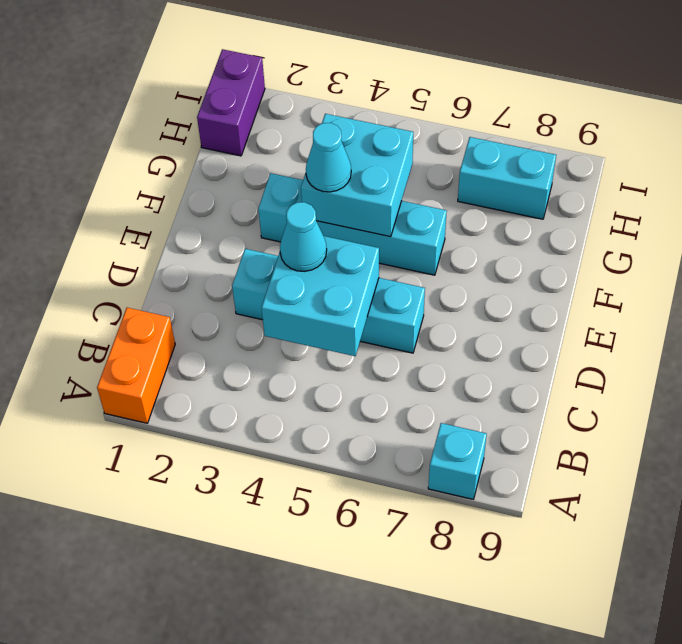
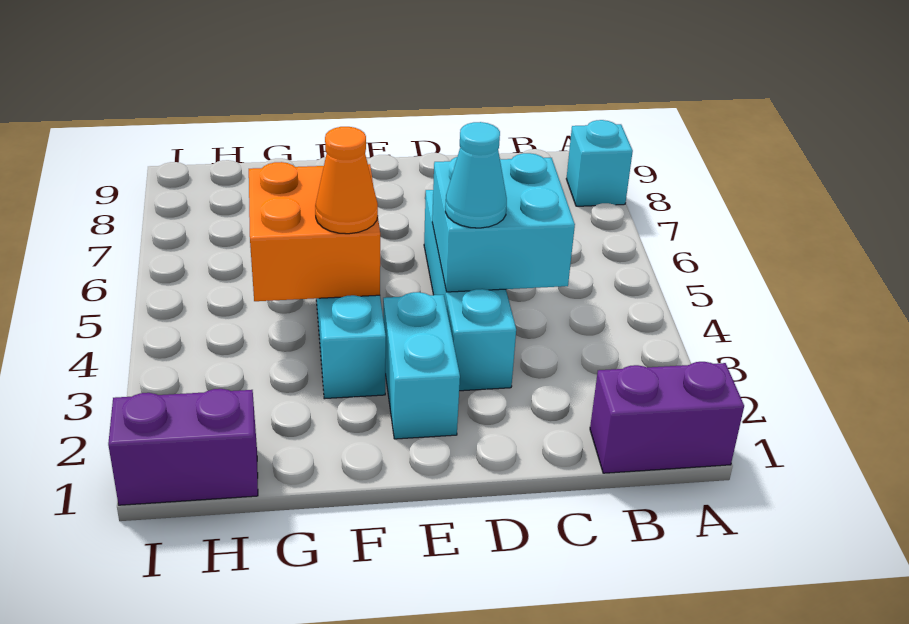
orange 1x2 brick [97,308,175,423] -> purple 1x2 brick [590,362,744,473]
cyan 2x2 brick [301,114,413,237] -> orange 2x2 brick [249,162,380,301]
cyan 1x1 cone [306,123,351,192] -> orange 1x1 cone [315,127,378,234]
cyan 1x2 brick [458,137,556,219] -> cyan 1x2 brick moved to [383,292,460,439]

